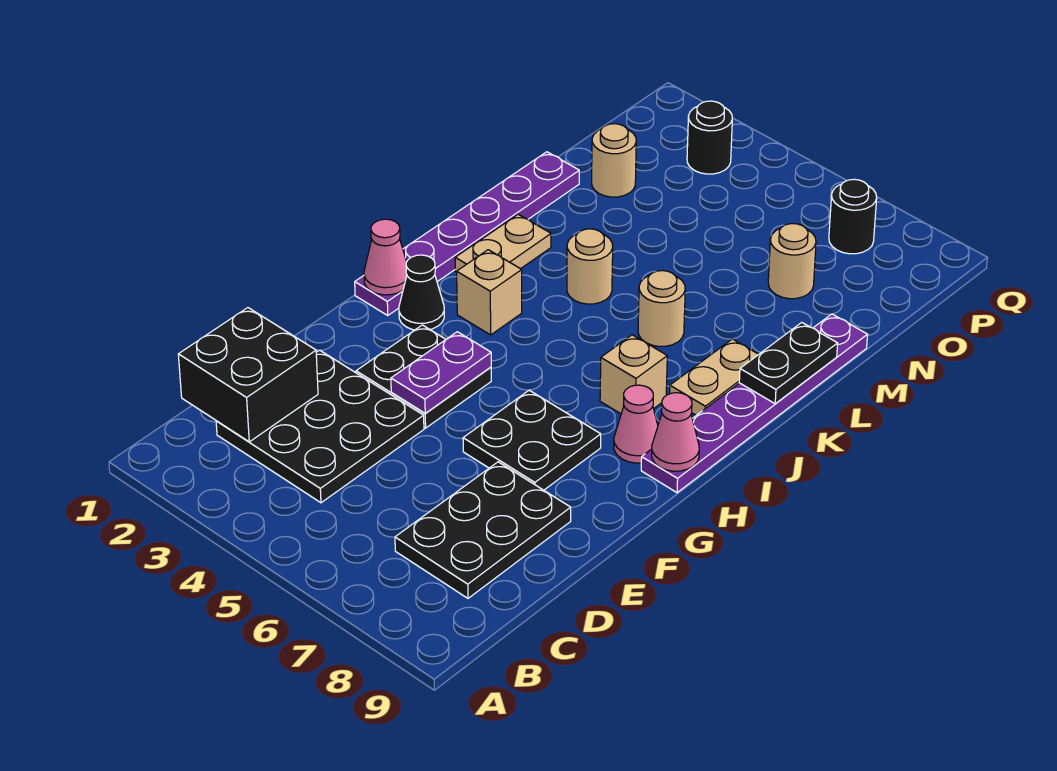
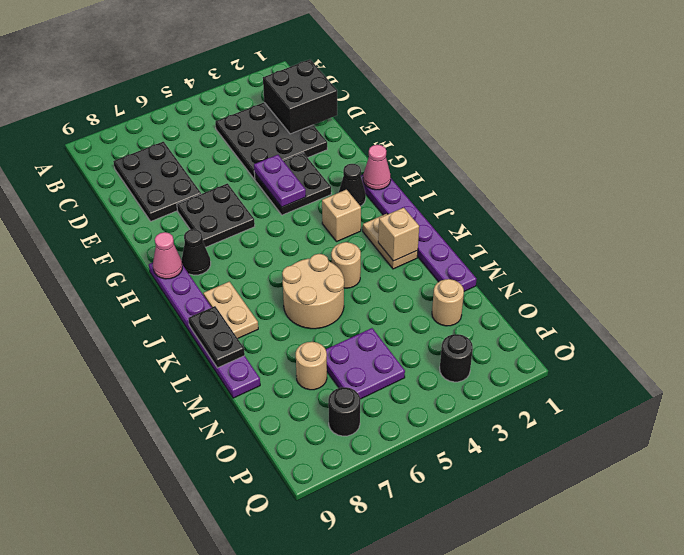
pink 1x1 cone [614,385,658,463] -> black 1x1 cone [182,229,211,275]
tan 1x1 brick [600,335,667,414] -> tan 1x1 brick moved to [378,208,419,261]
tan 1x1 round brick [638,271,685,347] -> tan 2x2 round brick [282,254,344,329]
none -> purple 2x2 plate [326,328,405,399]

